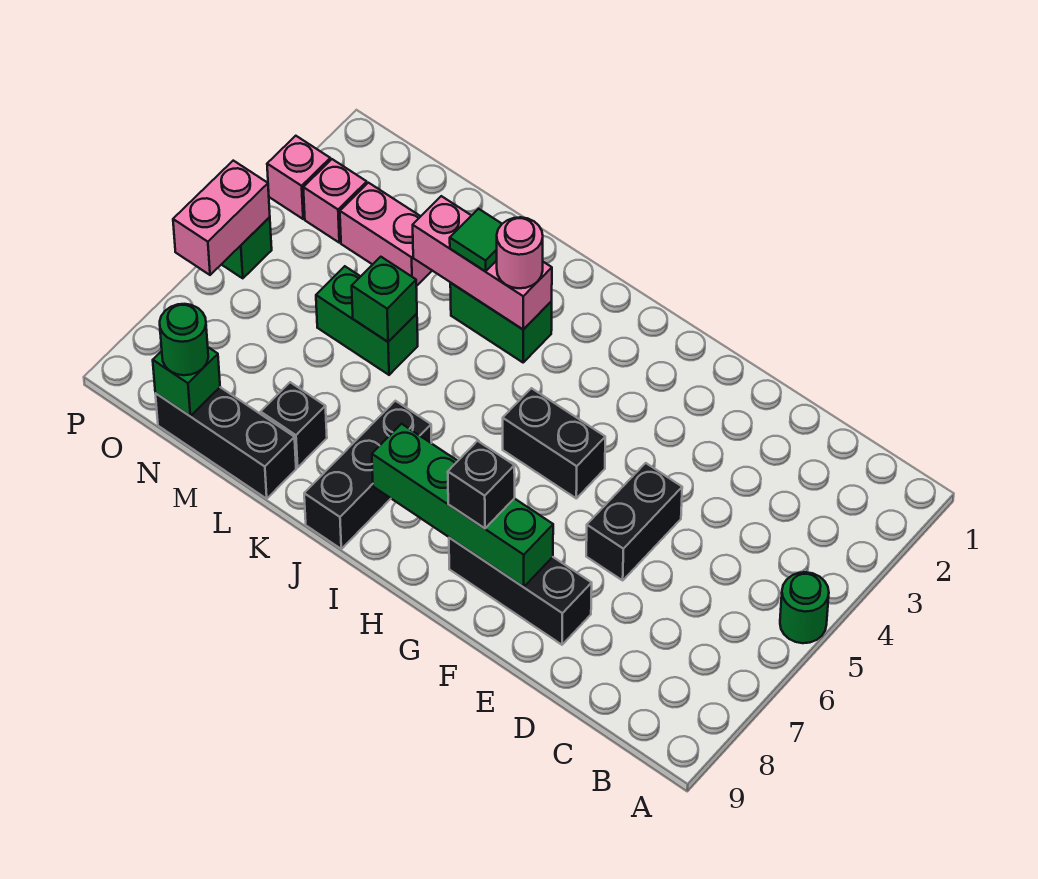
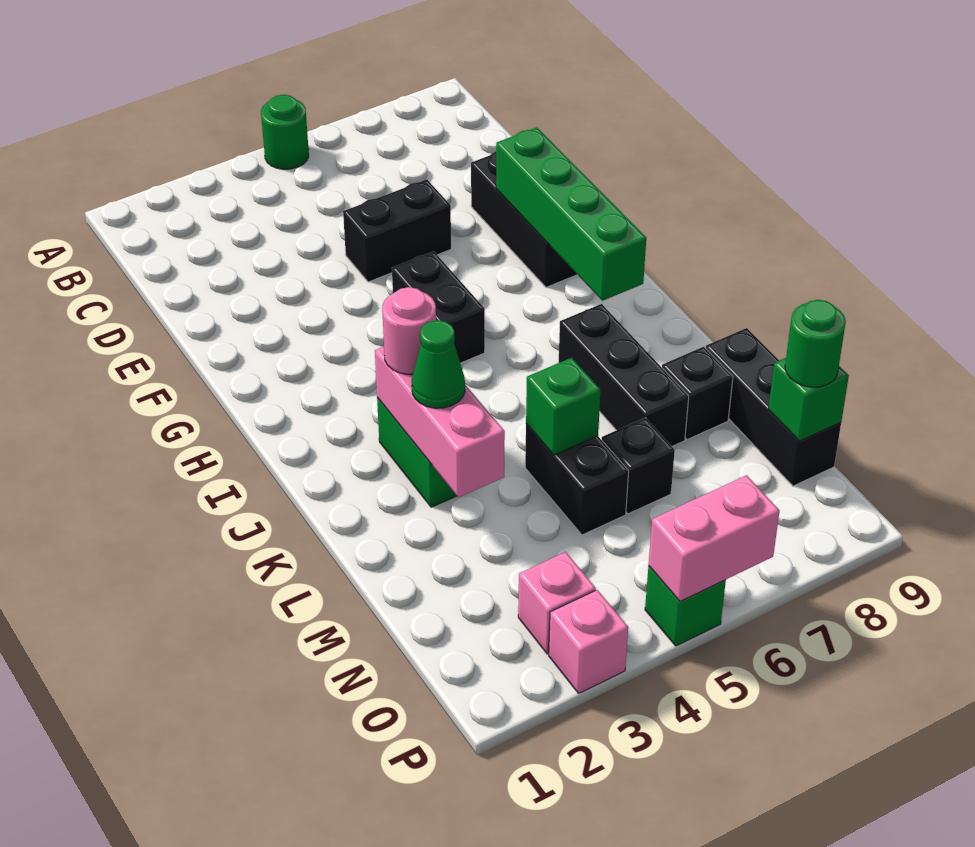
black 1x1 brick [448,441,515,528] -> black 1x1 brick moved to [602,418,675,514]
black 1x3 brick [304,401,432,549] -> black 1x3 brick turned to [559,304,689,446]
green 1x1 tile [450,209,502,271] -> green 1x1 cone [412,320,465,408]
green 1x2 brick [316,266,418,375] -> black 1x2 brick [525,424,629,535]
pink 1x2 brick [340,183,432,286] -> none

